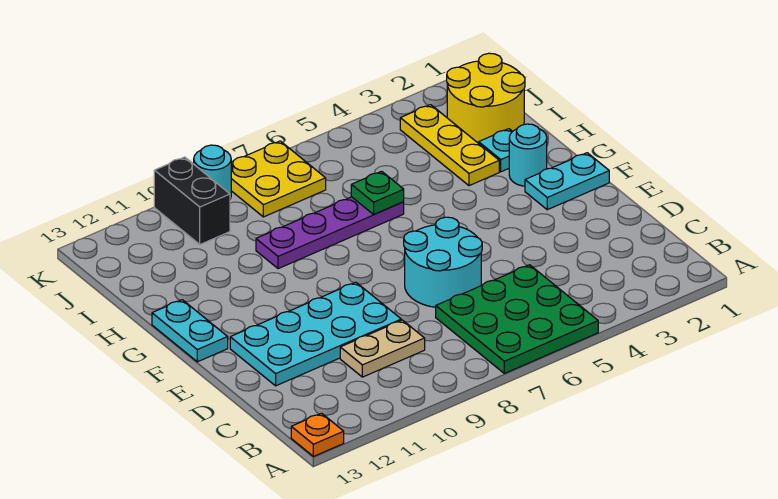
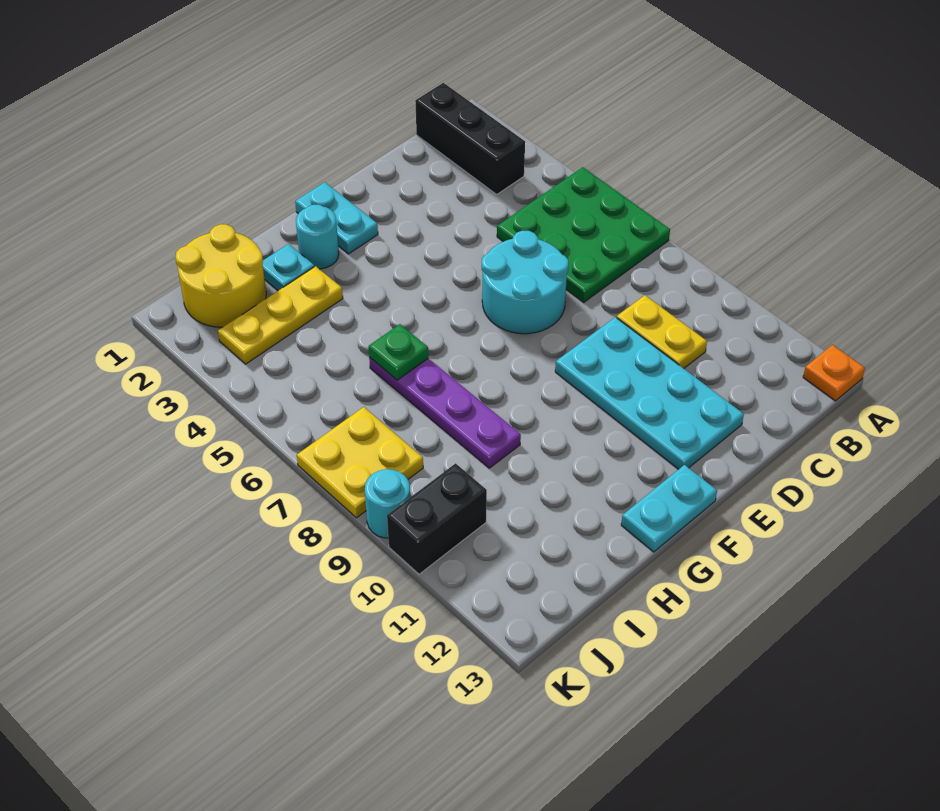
none -> black 1x3 brick [415,83,525,194]
tan 1x2 plate [340,320,425,377] -> yellow 1x2 plate [617,295,707,368]

